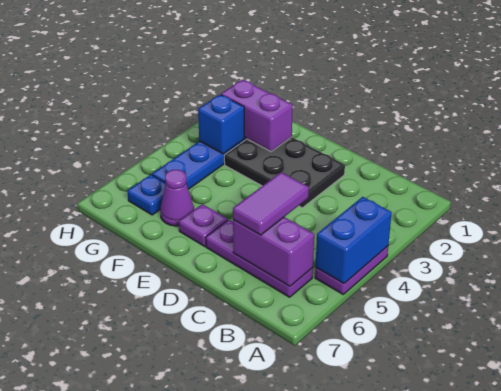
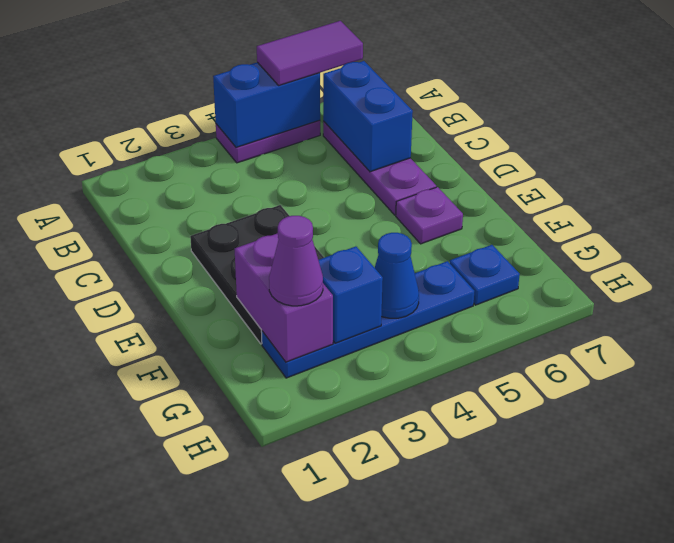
purple 1x2 brick [233,217,314,286] -> blue 1x2 brick [323,61,413,172]
purple 1x2 tile [233,172,309,235] -> purple 1x2 tile moved to [257,21,363,85]
purple 1x1 cone [160,170,194,226] -> purple 1x1 cone moved to [269,216,323,306]
none -> blue 1x1 cone [375,233,419,318]

